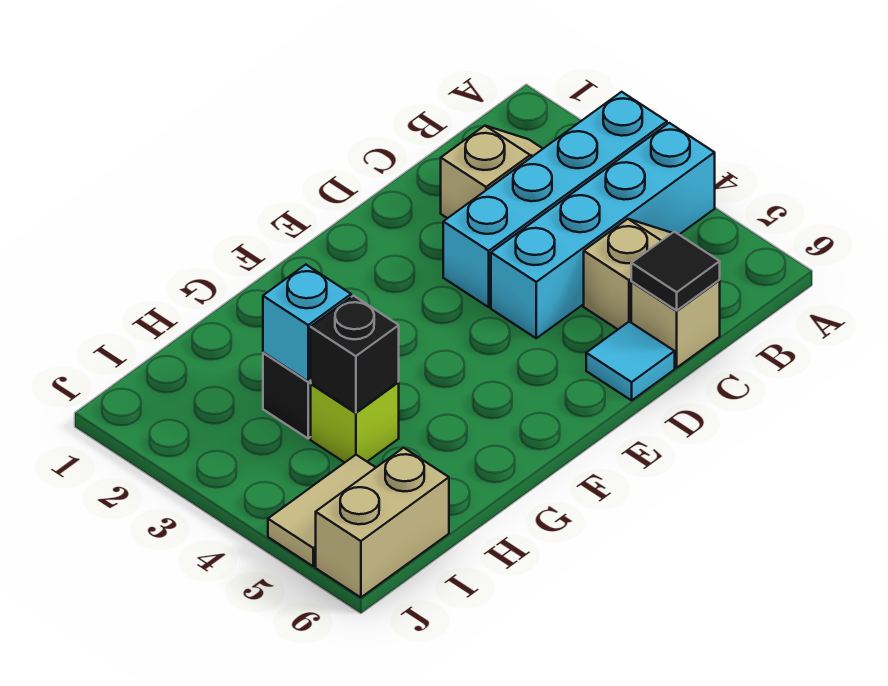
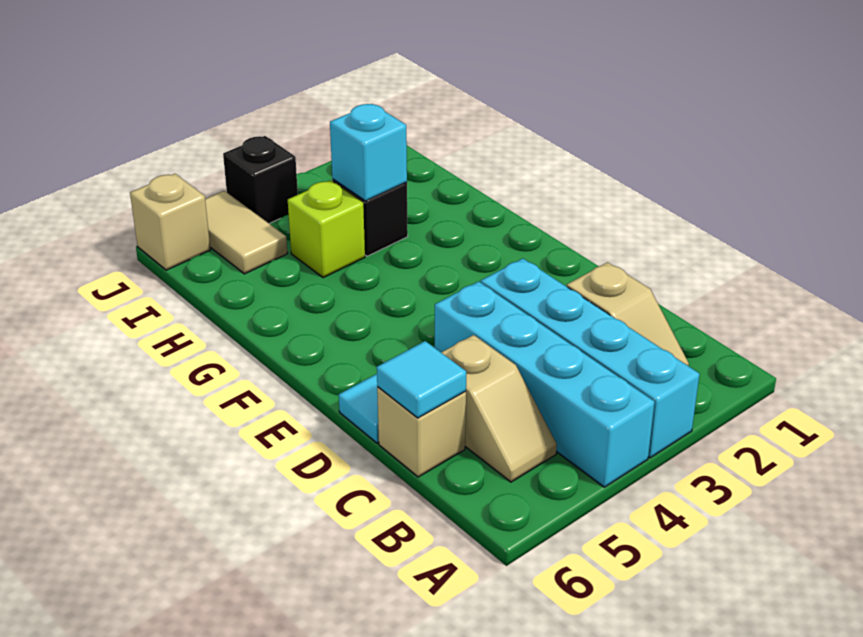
black 1x1 tile [631,232,720,310] -> cyan 1x1 tile [377,341,466,418]
black 1x1 brick [311,296,399,413] -> black 1x1 brick moved to [223,136,298,223]
tan 1x2 brick [316,448,449,597] -> tan 1x1 brick [130,174,210,270]

